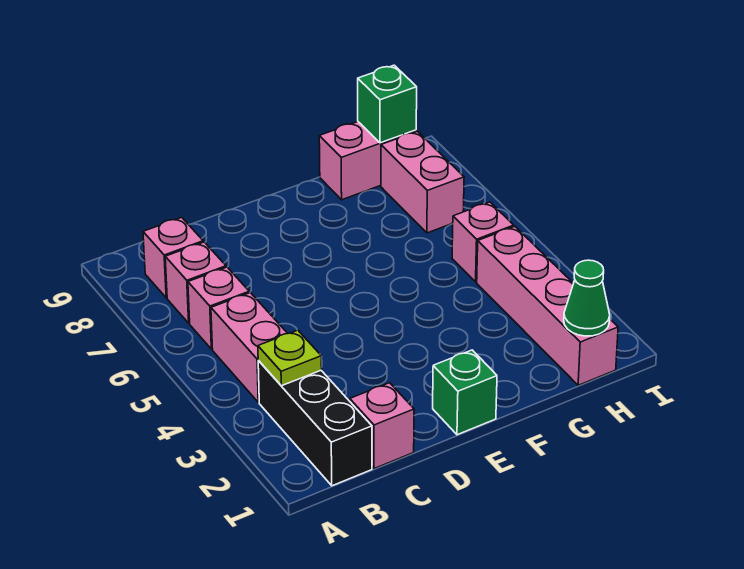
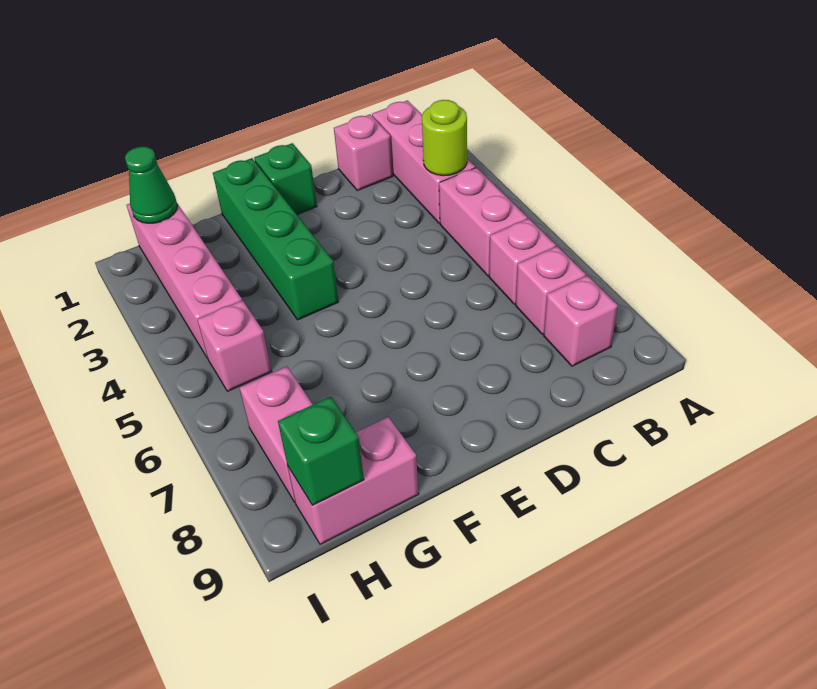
black 1x3 brick [258,361,372,486] -> pink 1x3 brick [372,100,475,223]
lime 1x1 plate [258,330,322,386] -> lime 1x1 round brick [422,100,467,176]
none -> green 1x4 brick [213,158,338,320]

